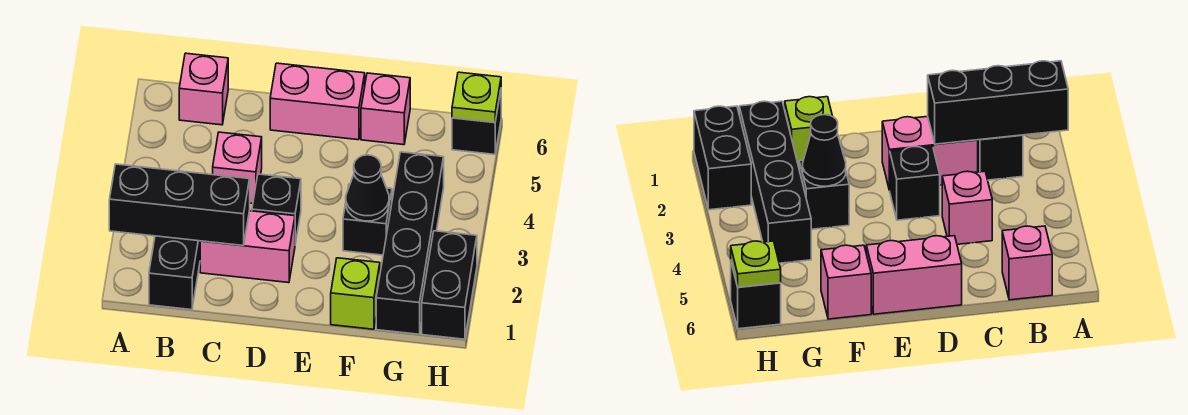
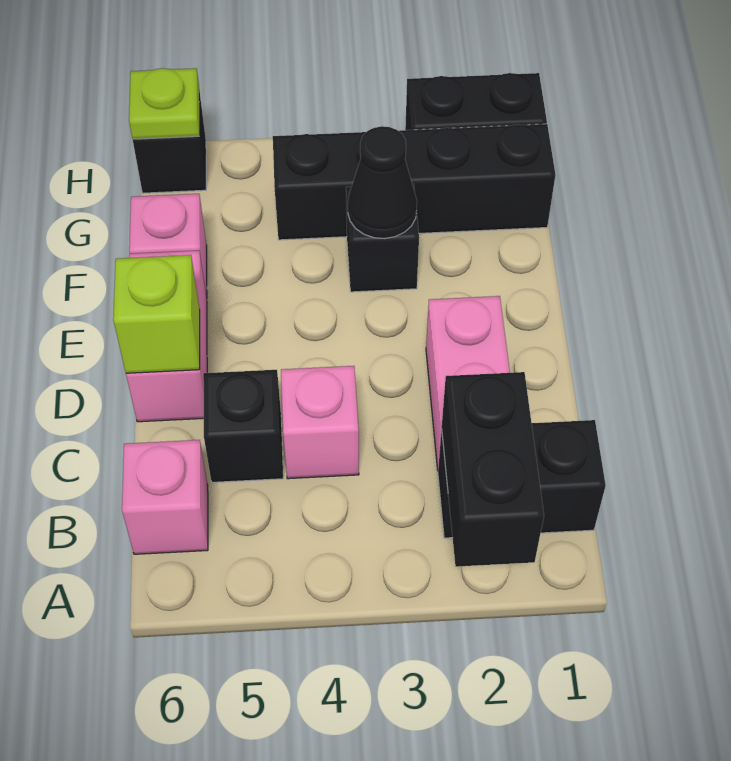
black 1x3 brick [109,164,250,246] -> black 1x2 brick [442,372,544,567]
black 1x1 brick [252,174,301,244] -> black 1x1 brick moved to [203,370,283,482]
lime 1x1 brick [331,258,380,329] -> lime 1x1 brick moved to [113,255,200,373]

